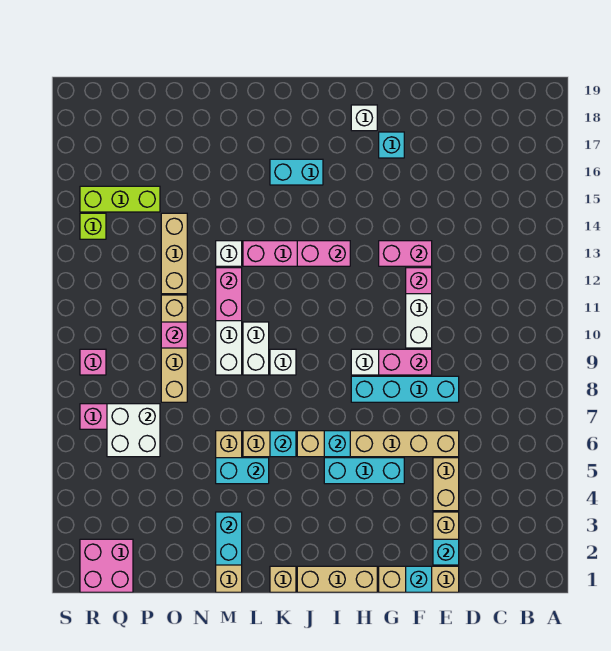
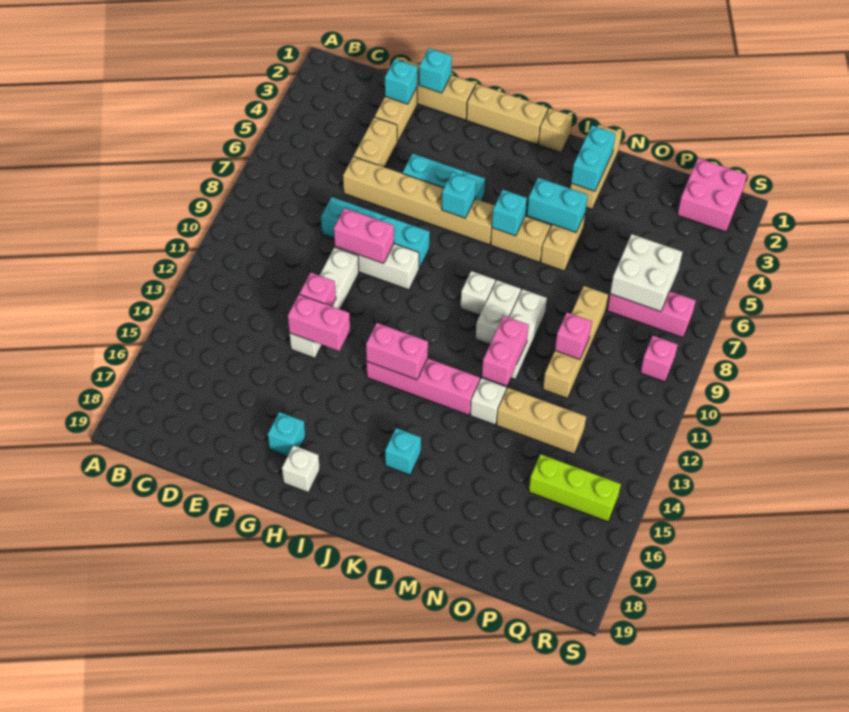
cyan 1x2 brick [270,159,323,185] -> cyan 1x1 brick [385,428,421,475]
tan 1x3 brick [161,213,187,294] -> tan 1x3 brick turned to [496,388,586,454]
lime 1x1 brick [80,213,106,239] -> none

